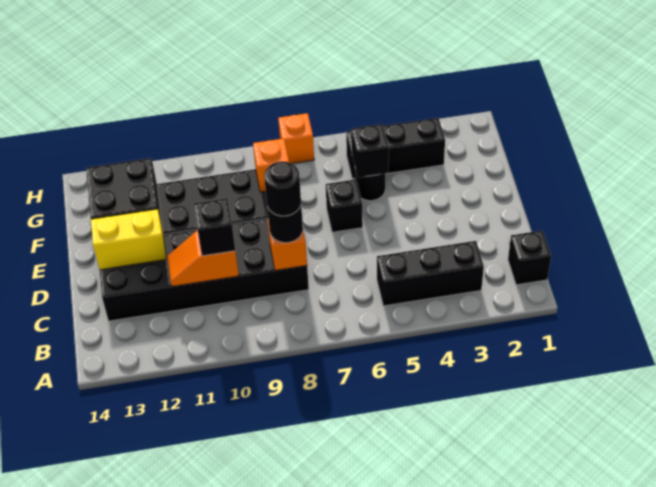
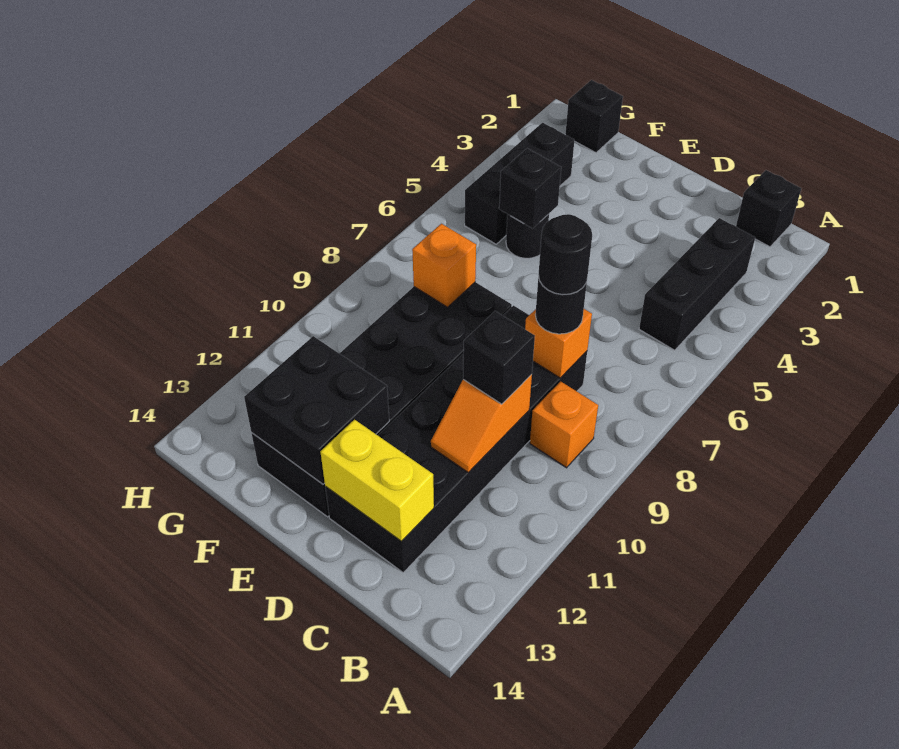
yellow 1x2 brick [91,209,166,270] -> yellow 1x2 brick turned to [321,420,434,541]
black 1x1 brick [326,179,363,232] -> black 1x1 brick moved to [565,80,623,153]
orange 1x1 brick [278,113,314,164] -> orange 1x1 brick moved to [530,381,598,468]

